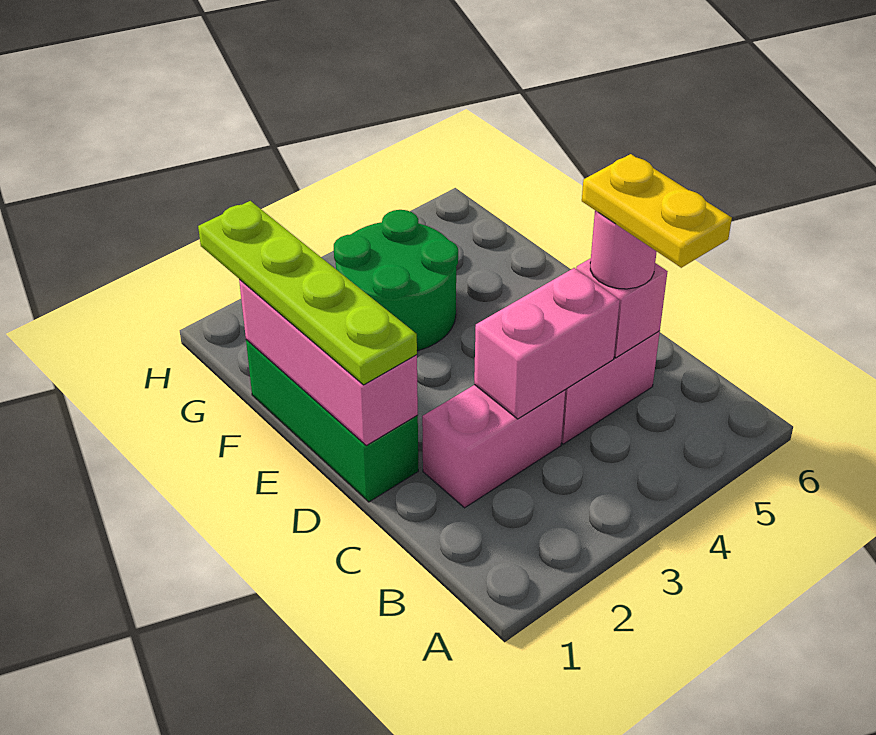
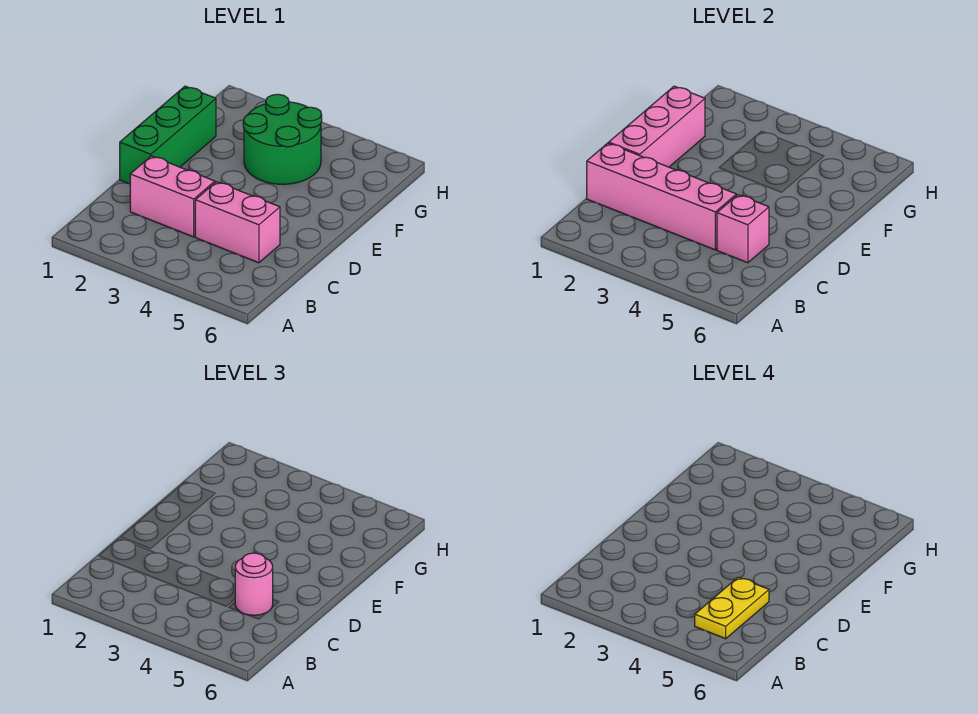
pink 1x2 brick [474,268,620,419] -> pink 1x4 brick [587,143,736,250]
lime 1x4 plate [198,201,417,385] -> none

